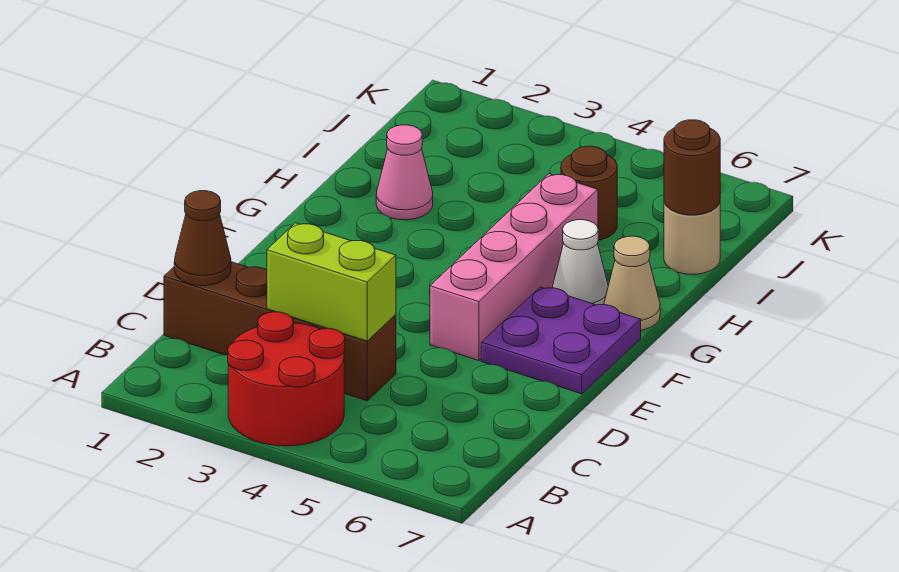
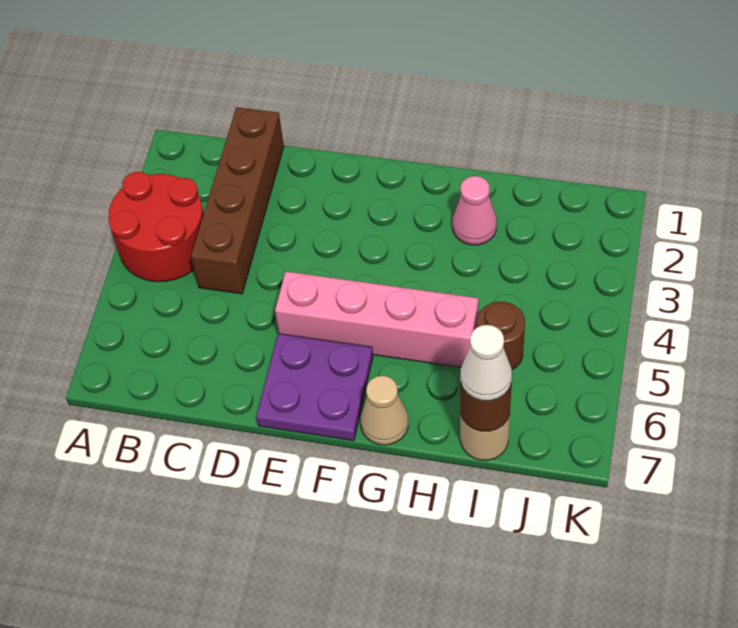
brown 1x1 cone [174,191,231,286] -> none
lime 1x2 brick [267,223,396,341] -> none
white 1x1 cone [553,220,608,305] -> white 1x1 cone moved to [460,325,512,401]

